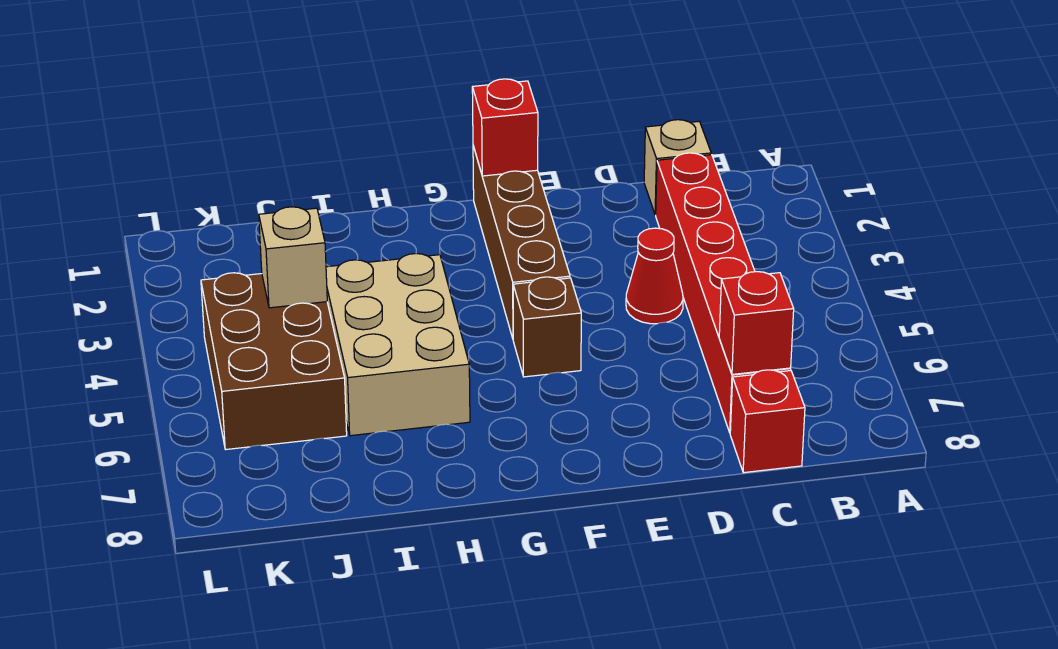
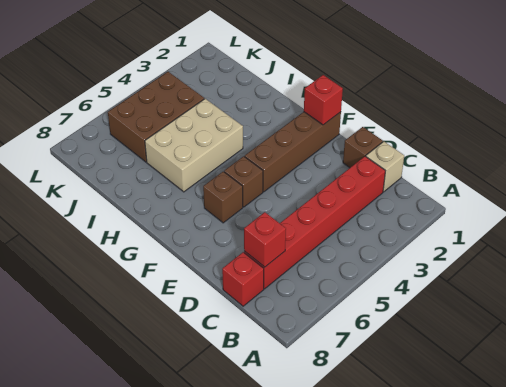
none -> brown 1x1 brick [343,127,383,168]
red 1x1 cone [626,228,683,324] -> none
none -> brown 1x1 brick [203,172,243,223]
tan 1x1 brick [259,207,327,308] -> none

